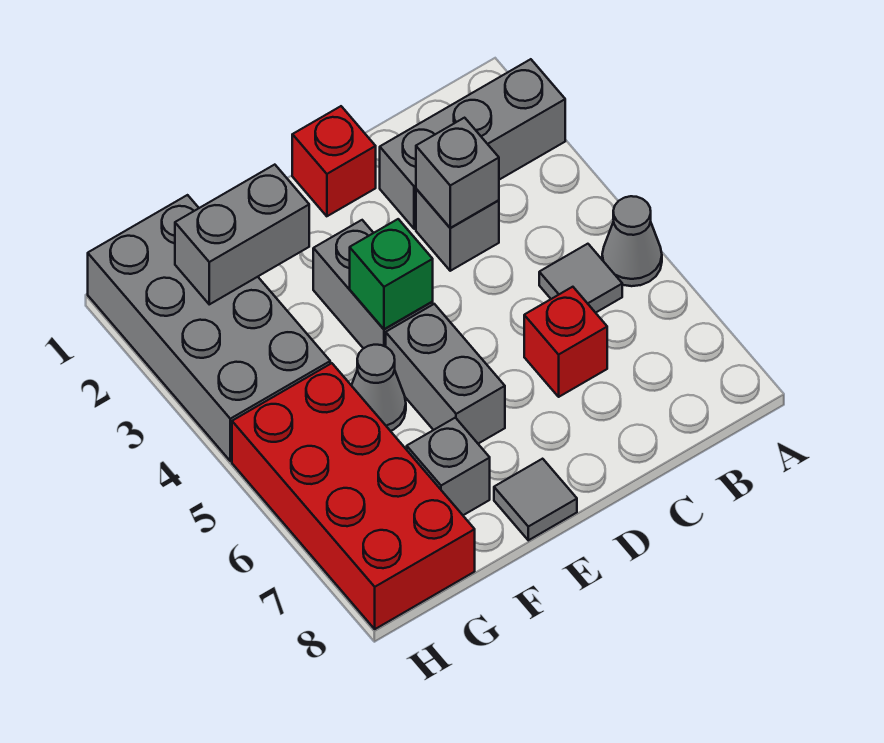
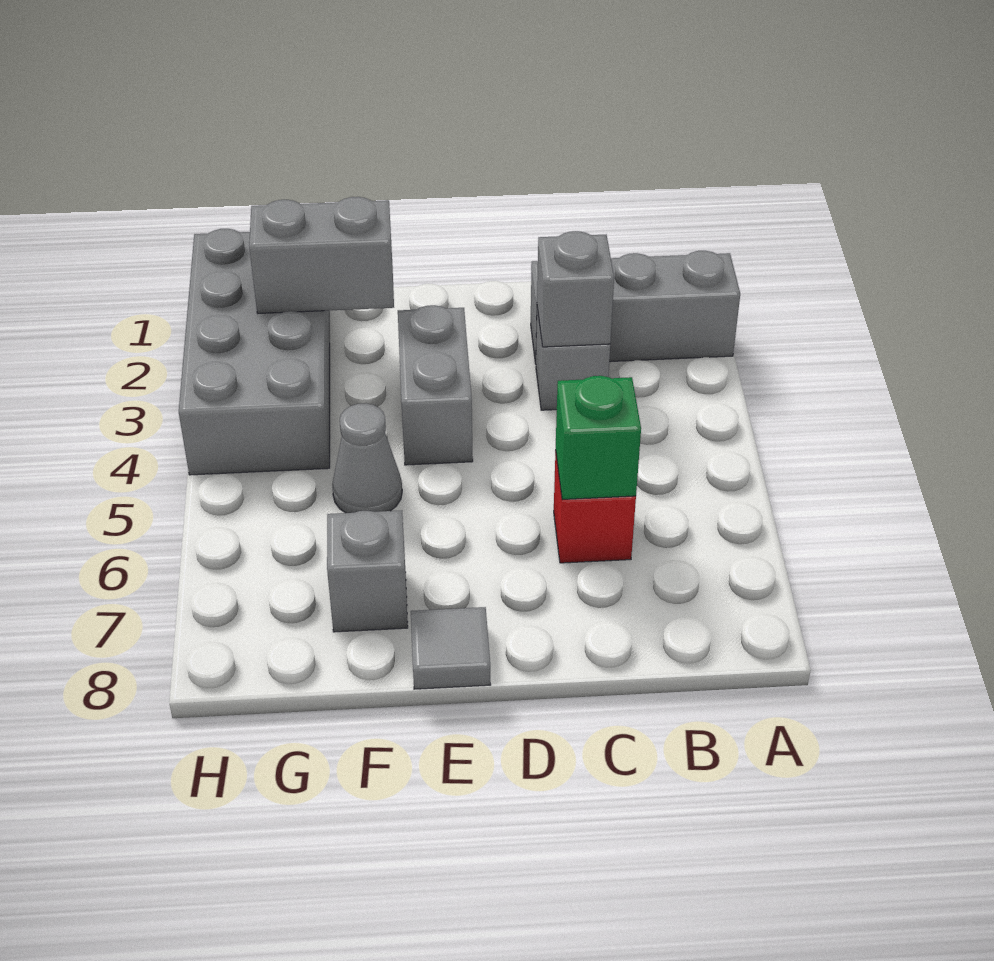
grey 1x1 cone [602,196,662,286] -> none
grey 1x1 tile [539,244,622,313] -> none
red 1x1 brick [292,106,376,216] -> none
green 1x1 brick [350,219,433,329] -> green 1x1 brick moved to [556,376,641,500]
grey 1x2 brick [386,304,505,444] -> none
red 2x4 brick [232,363,475,629] -> none

